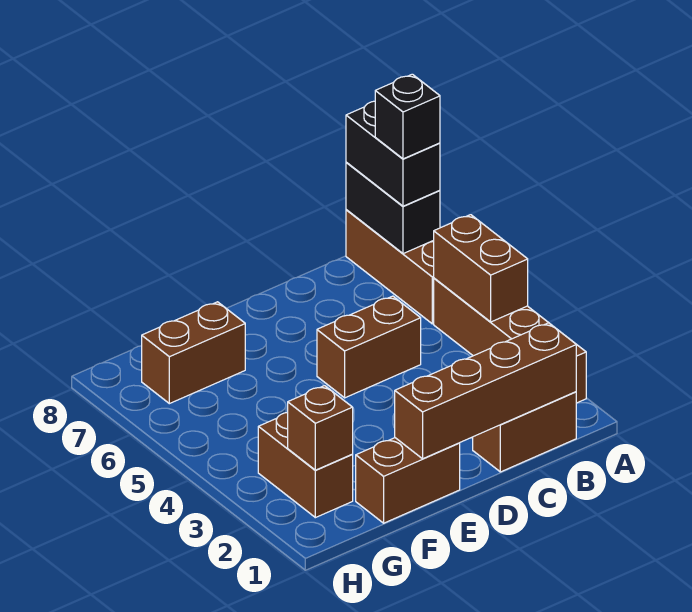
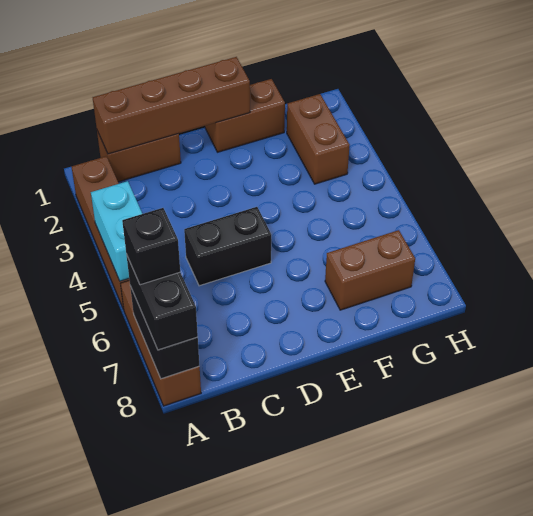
brown 1x2 brick [434,215,528,322] -> cyan 1x2 brick [91,181,142,281]
brown 1x2 brick [317,296,421,398] -> black 1x2 brick [184,207,271,286]
brown 1x1 brick [288,386,353,470] -> none

